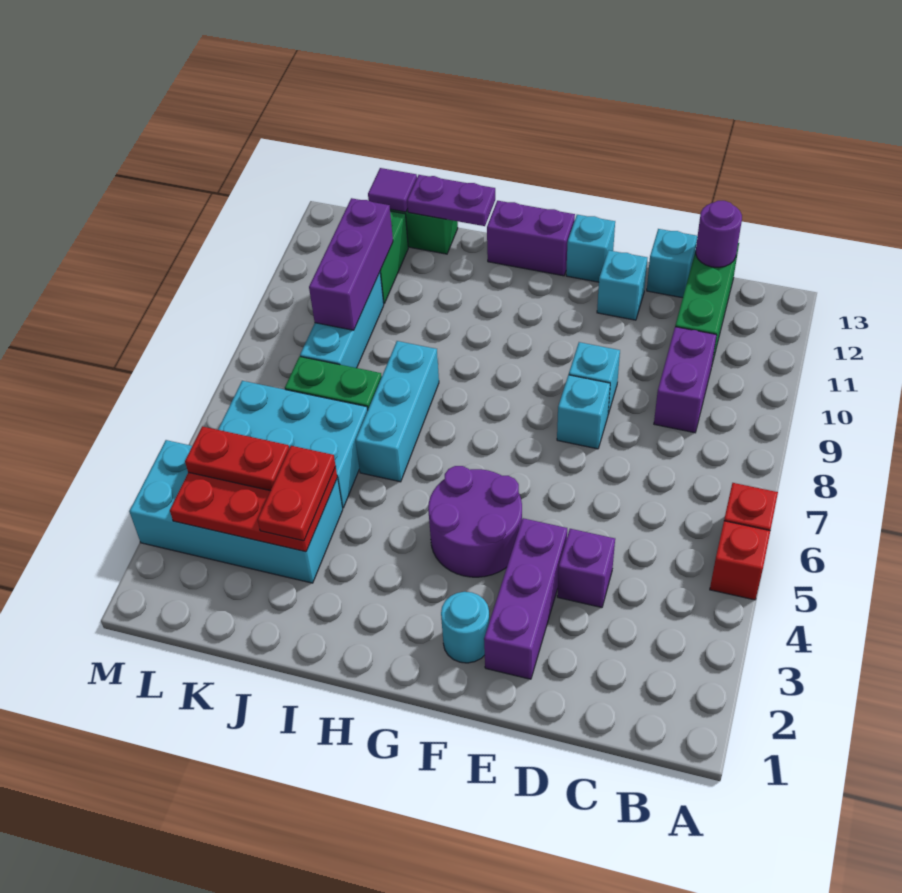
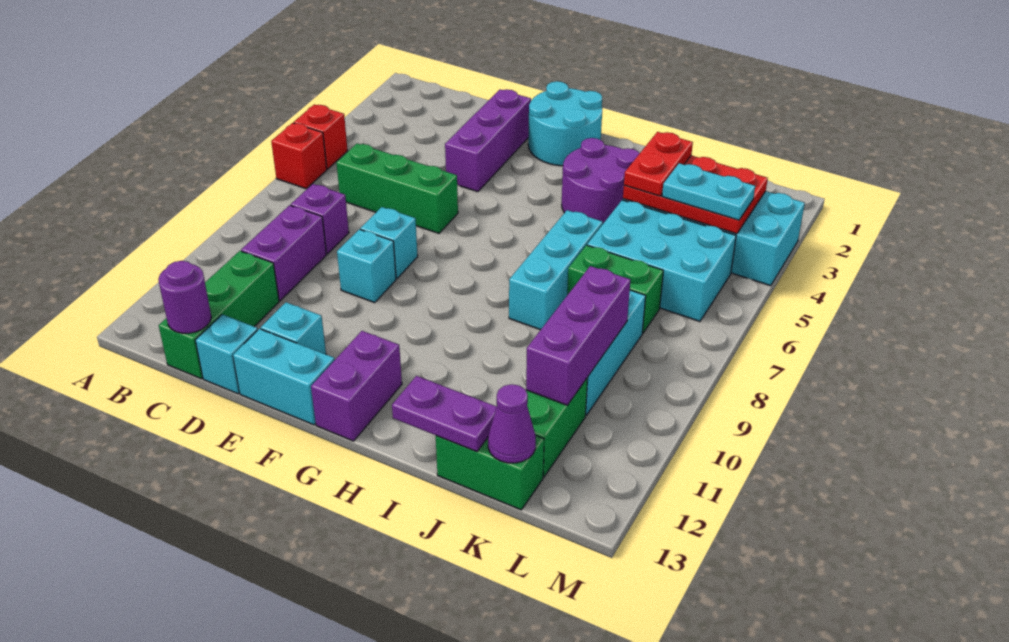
none -> green 1x3 brick [336,143,458,233]
purple 1x1 brick [557,529,615,608] -> purple 1x1 brick moved to [291,184,349,254]
cyan 1x1 round brick [441,592,489,663] -> cyan 2x2 round brick [528,81,602,166]
purple 2x2 round brick [428,466,522,577] -> purple 2x2 round brick moved to [562,138,640,223]
cyan 1x1 brick [566,215,615,282] -> cyan 1x2 brick [233,329,335,425]
purple 1x2 brick [487,201,575,276] -> purple 1x2 brick turned to [311,331,402,441]
red 1x2 plate [185,426,289,491] -> cyan 1x2 plate [662,163,755,220]
purple 1x1 tile [368,168,417,212] -> purple 1x1 cone [488,384,536,463]

